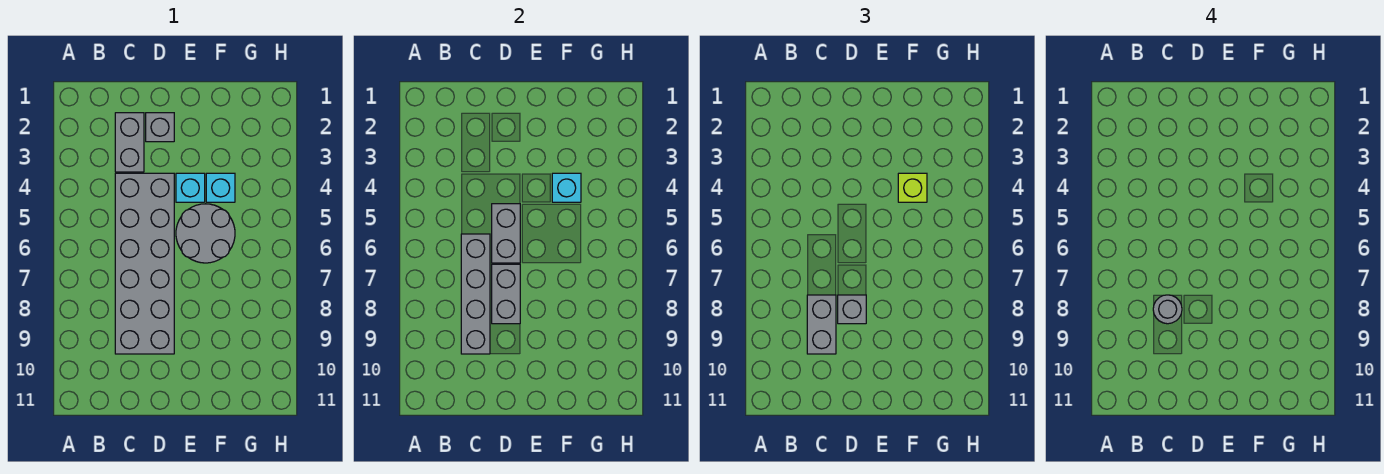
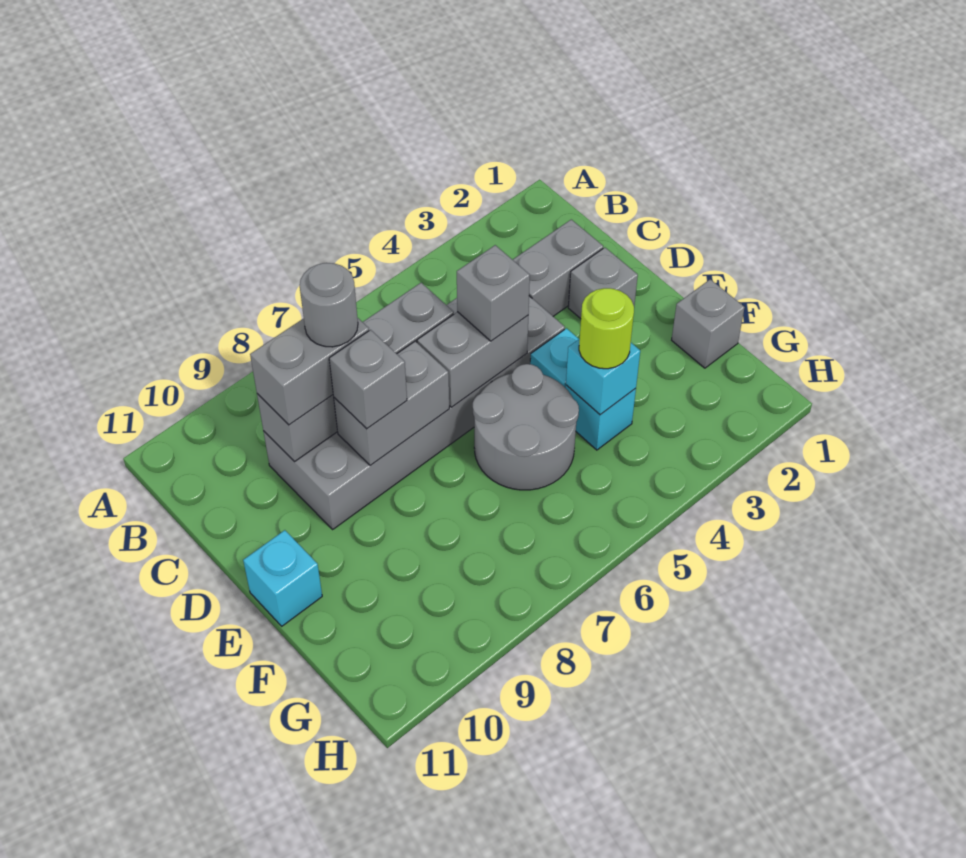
none -> grey 1x1 brick [457,245,530,341]
none -> cyan 1x1 brick [243,530,322,626]
none -> grey 1x1 brick [672,279,745,368]
lime 1x1 brick [898,173,927,202] -> lime 1x1 round brick [579,288,634,369]

